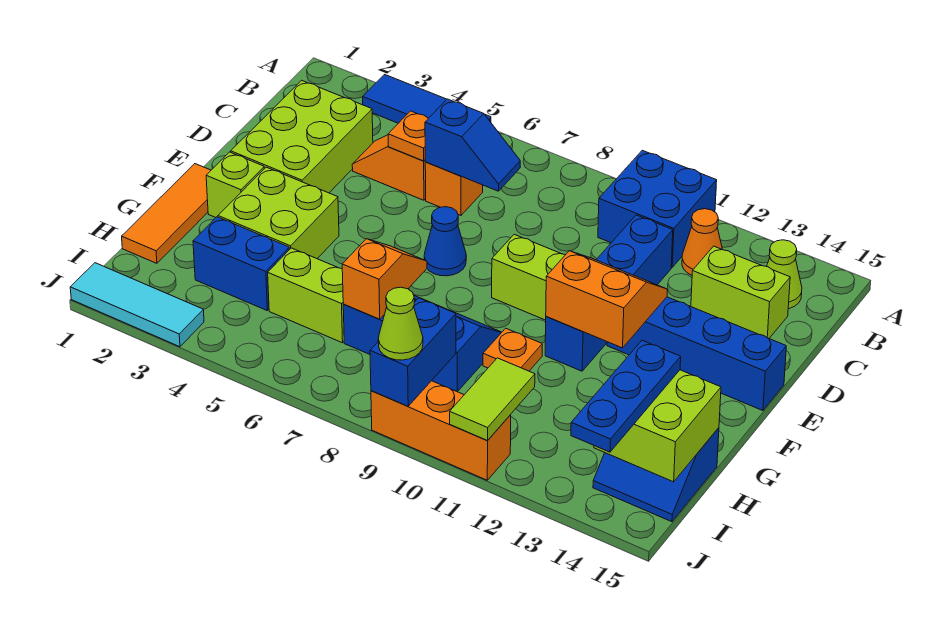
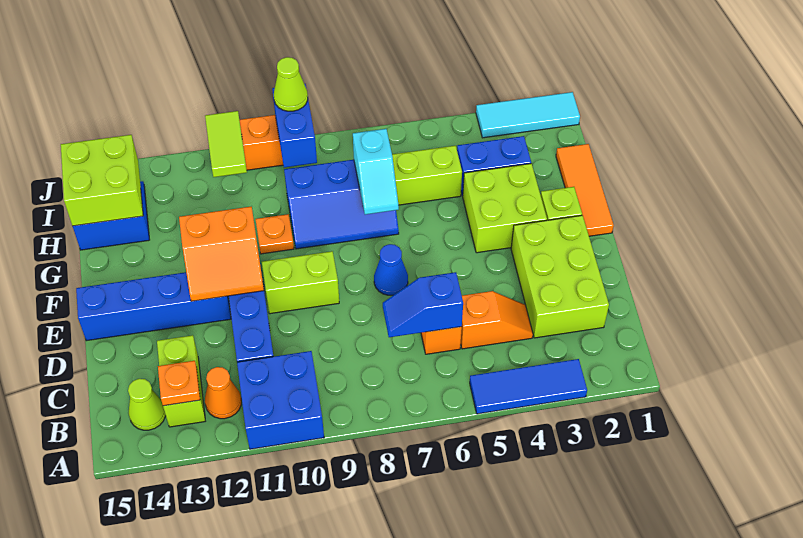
orange 1x1 plate [388,111,428,161] -> orange 1x1 plate moved to [158,361,200,406]
lime 1x2 brick [691,246,790,339] -> lime 1x2 brick turned to [157,335,205,427]
orange 1x2 slope [342,239,427,319] -> cyan 1x2 slope [353,129,399,215]
blue 1x3 plate [571,340,681,452] -> none

